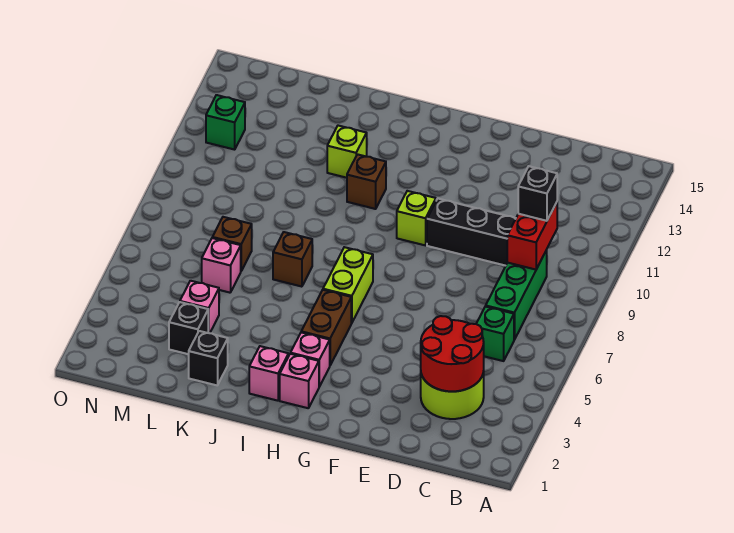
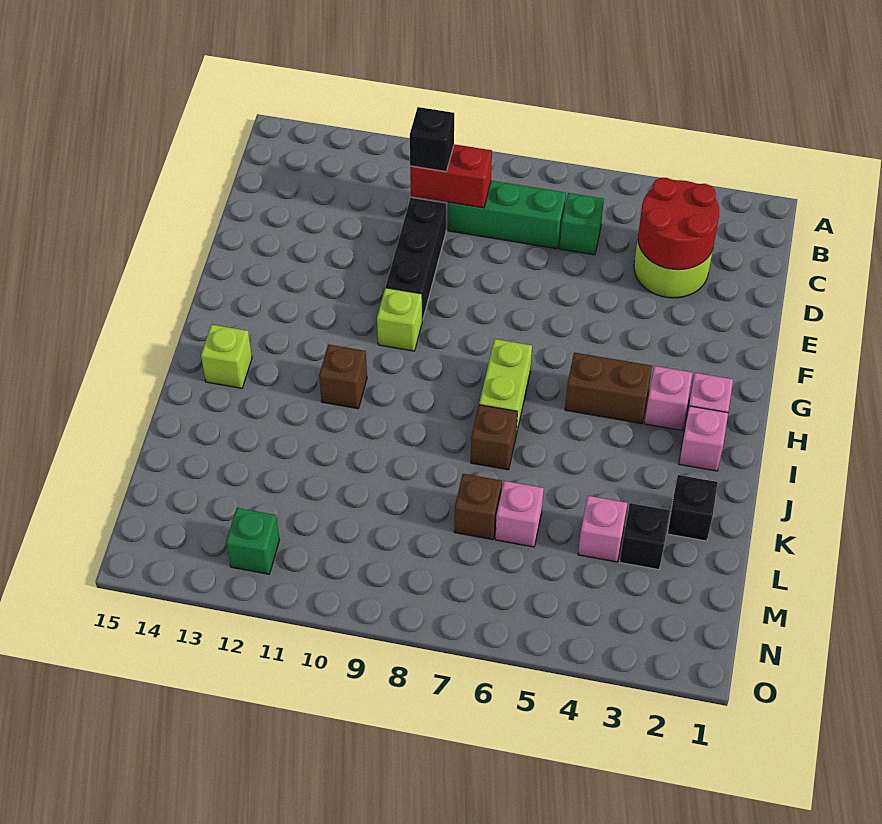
lime 1x2 brick [323,247,373,323] -> lime 1x2 brick turned to [479,339,532,435]
lime 1x1 brick [327,126,367,178] -> lime 1x1 brick moved to [201,325,252,388]

